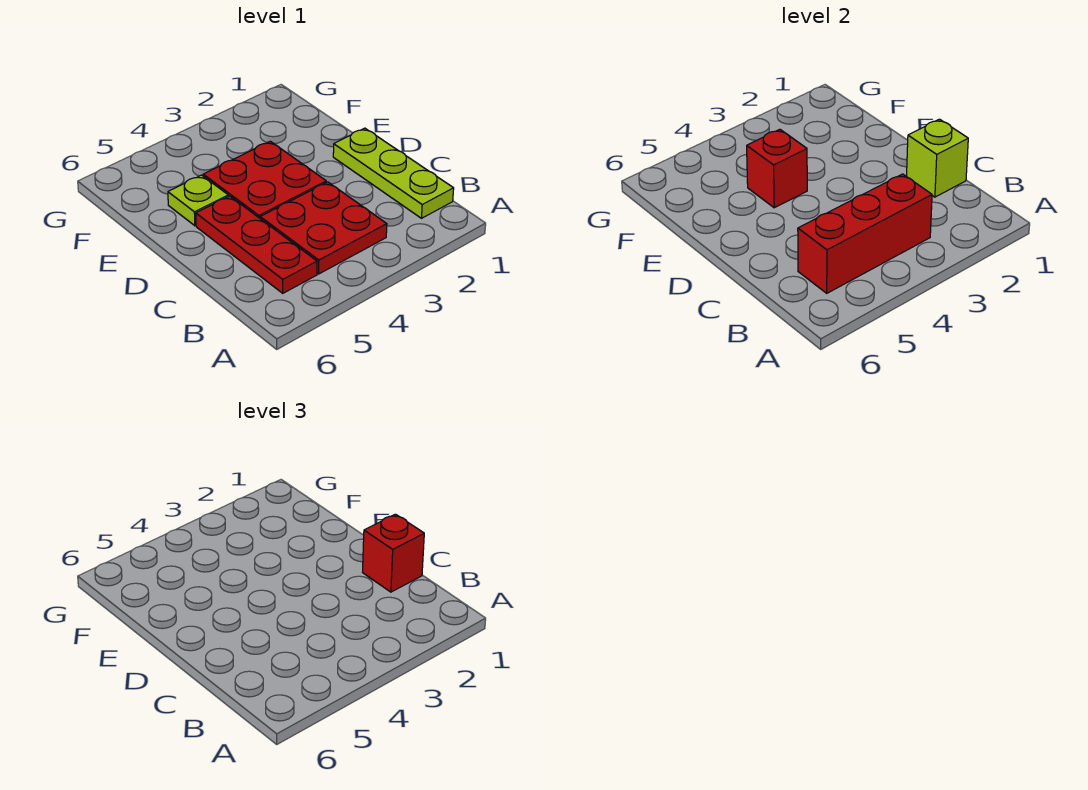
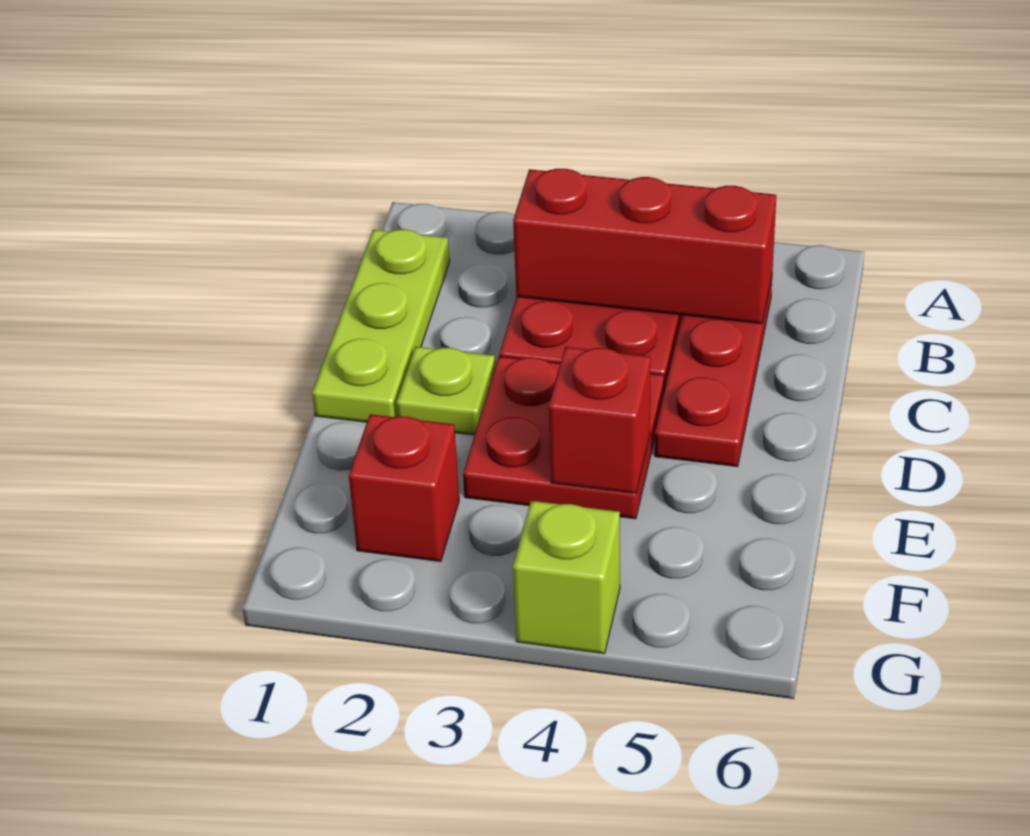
lime 1x1 brick [907,119,968,197] -> lime 1x1 brick moved to [513,501,620,654]
red 1x1 brick [363,514,424,592] -> red 1x1 brick moved to [349,414,459,561]
lime 1x1 plate [168,175,228,226] -> lime 1x1 plate moved to [396,347,495,435]

